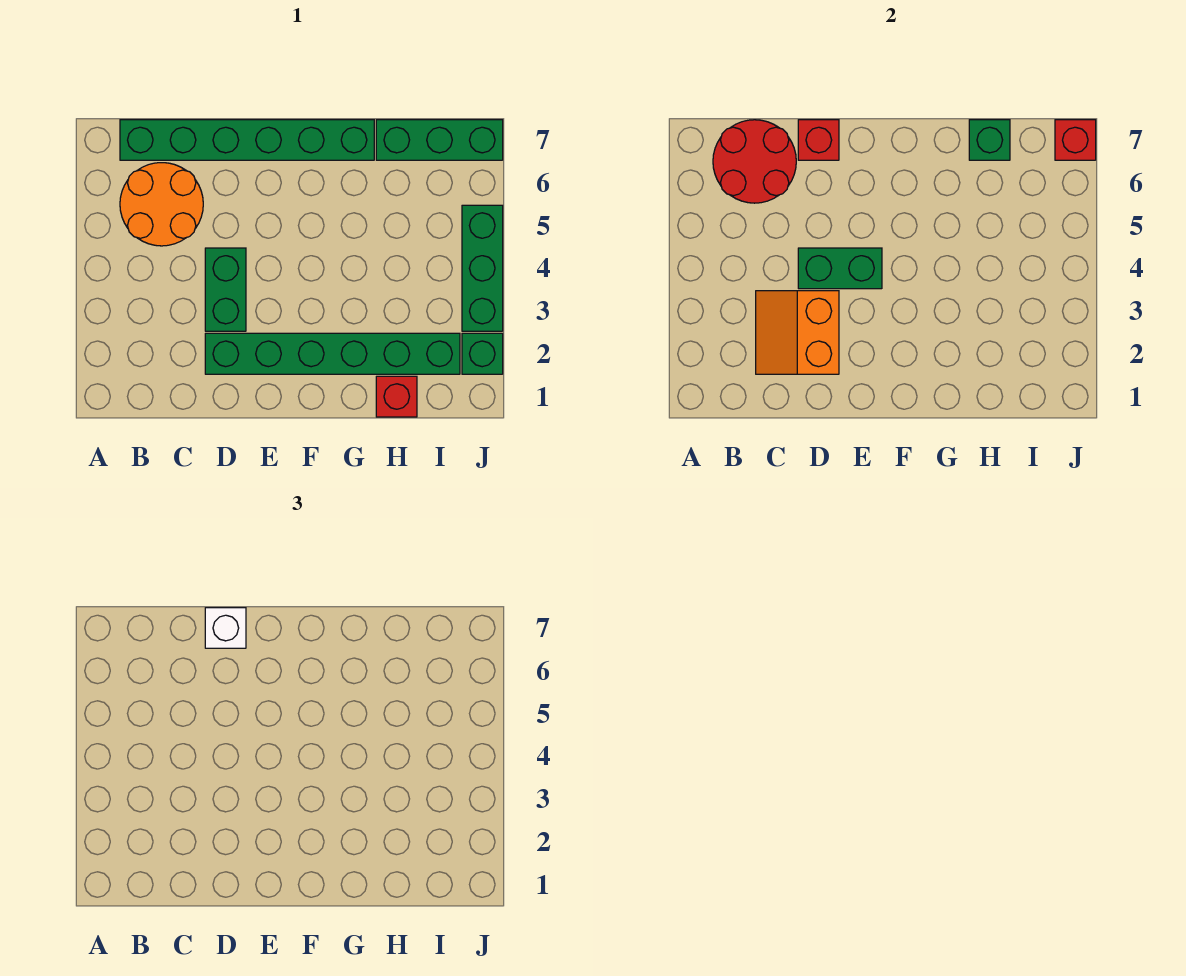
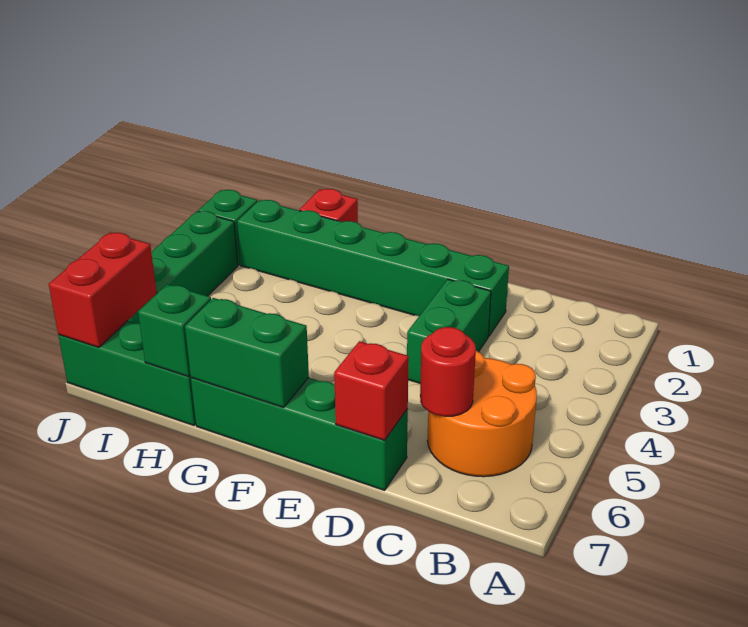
red 2x2 round brick [713,120,796,203] -> red 1x1 round brick [420,327,476,417]
green 1x6 brick [120,120,374,160] -> green 1x4 brick [191,378,408,490]
orange 2x2 slope [756,291,839,374] -> none
green 1x2 brick [798,248,882,289] -> green 1x2 brick moved to [185,298,309,408]
white 1x1 brick [205,608,246,648] -> none
red 1x1 brick [1055,120,1096,160] -> red 1x2 brick [49,233,157,347]

